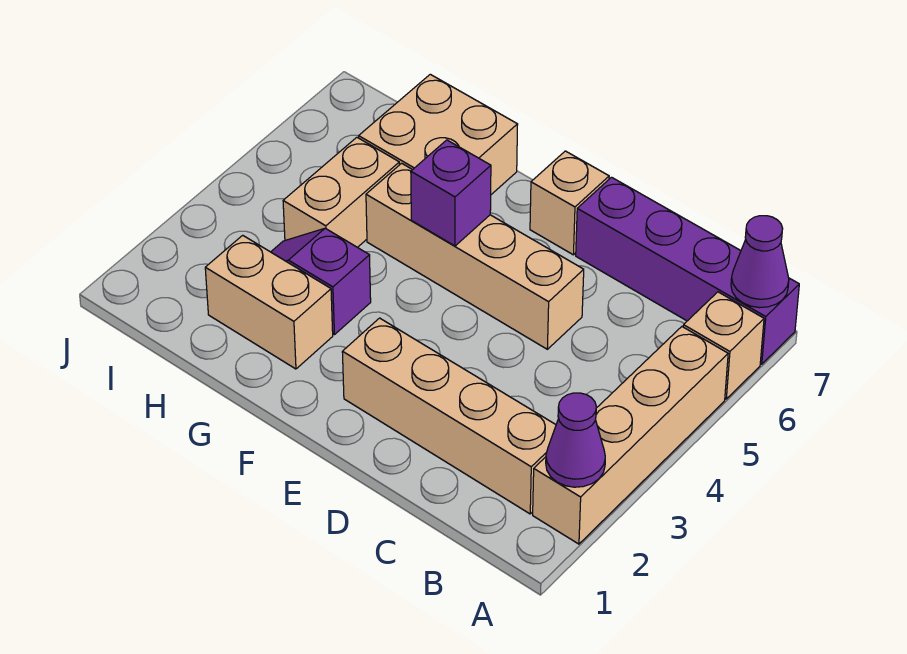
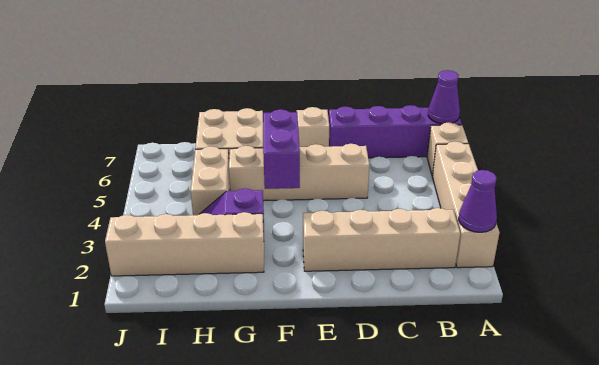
purple 1x1 brick [411,140,491,246] -> purple 1x2 brick [263,109,300,189]
tan 1x2 brick [205,235,333,369] -> tan 1x4 brick [105,212,264,276]

